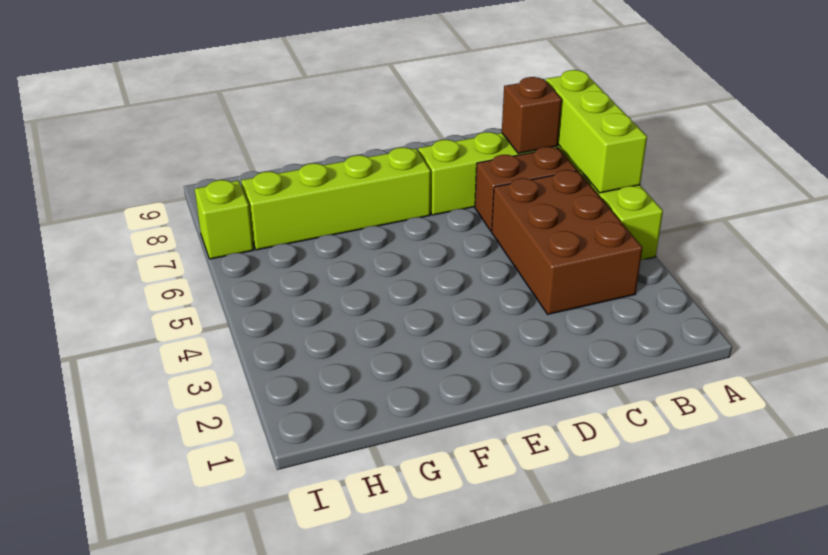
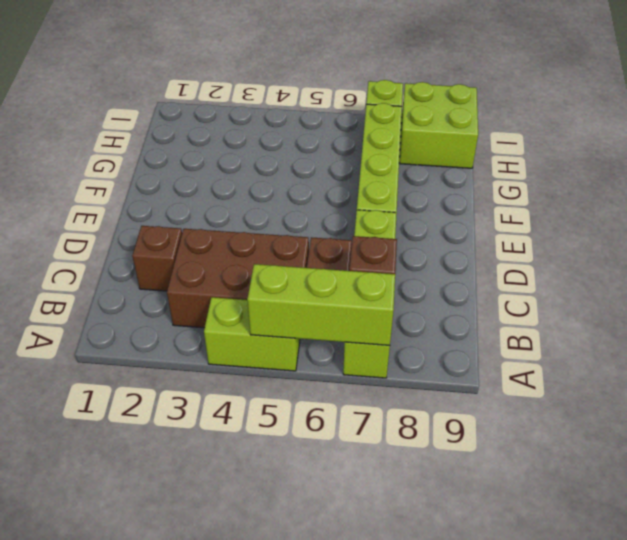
none -> brown 1x1 brick [132,226,182,291]
none -> lime 2x2 brick [399,82,478,168]

